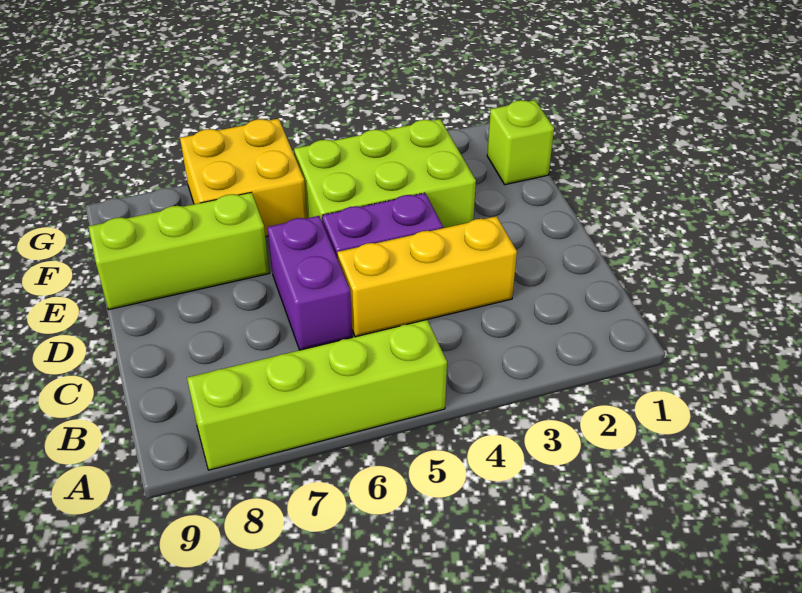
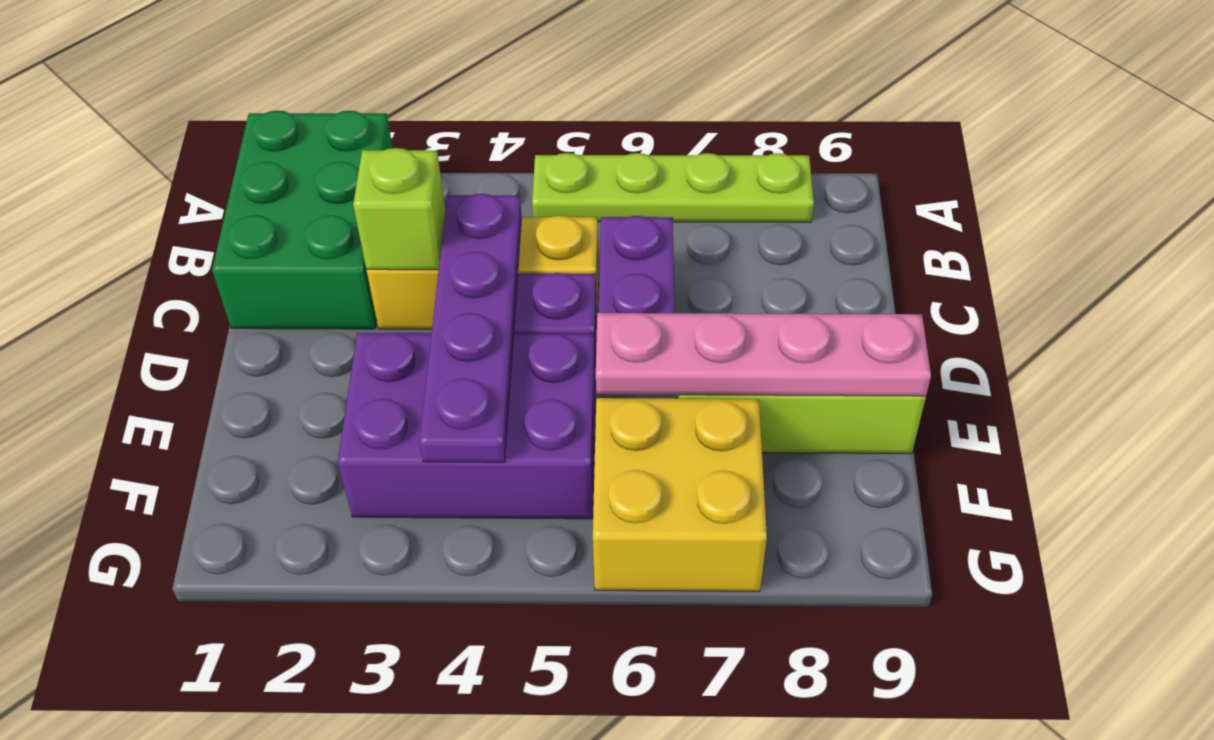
none -> green 2x3 brick [212,110,392,329]
lime 1x4 brick [187,320,447,470] -> lime 1x4 plate [532,153,814,222]
none -> purple 1x4 plate [419,194,522,462]
lime 2x3 brick [294,119,476,228] -> purple 2x3 brick [338,333,596,519]
none -> pink 1x4 plate [595,313,931,396]
lime 1x1 brick [487,100,554,185] -> lime 1x1 brick moved to [353,148,445,270]

